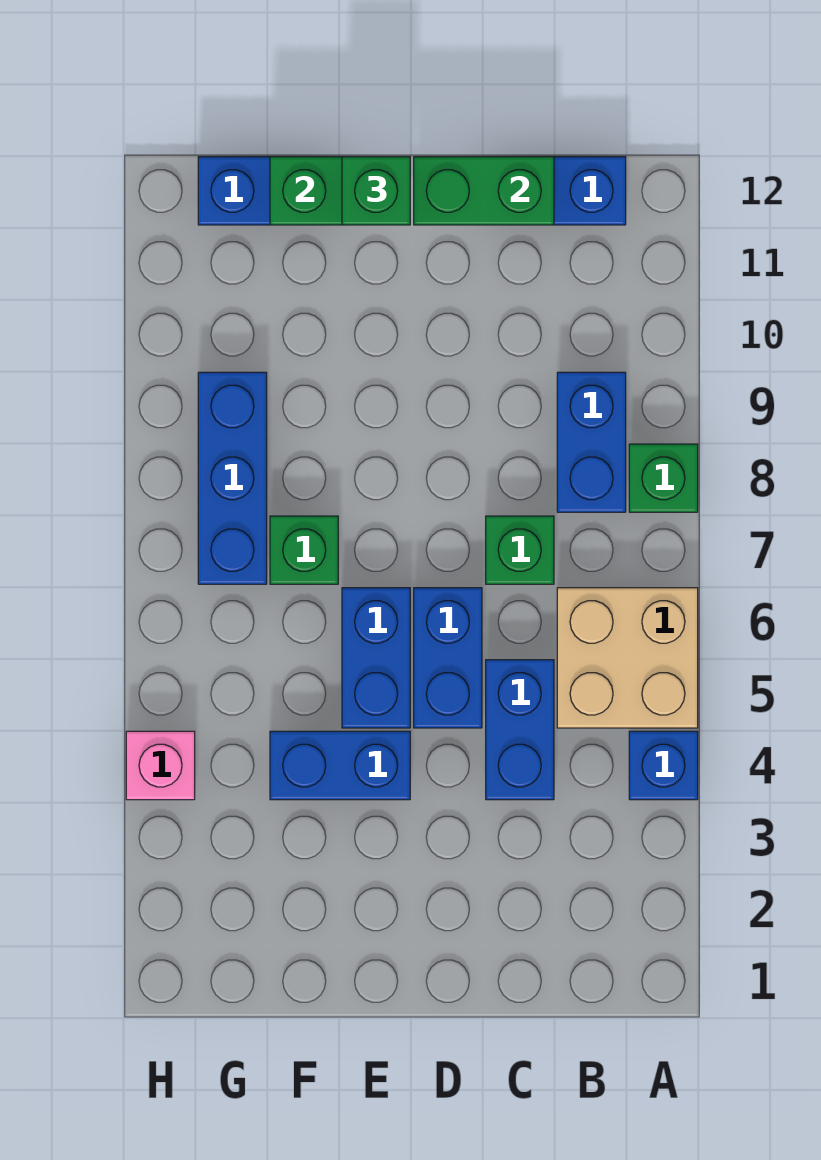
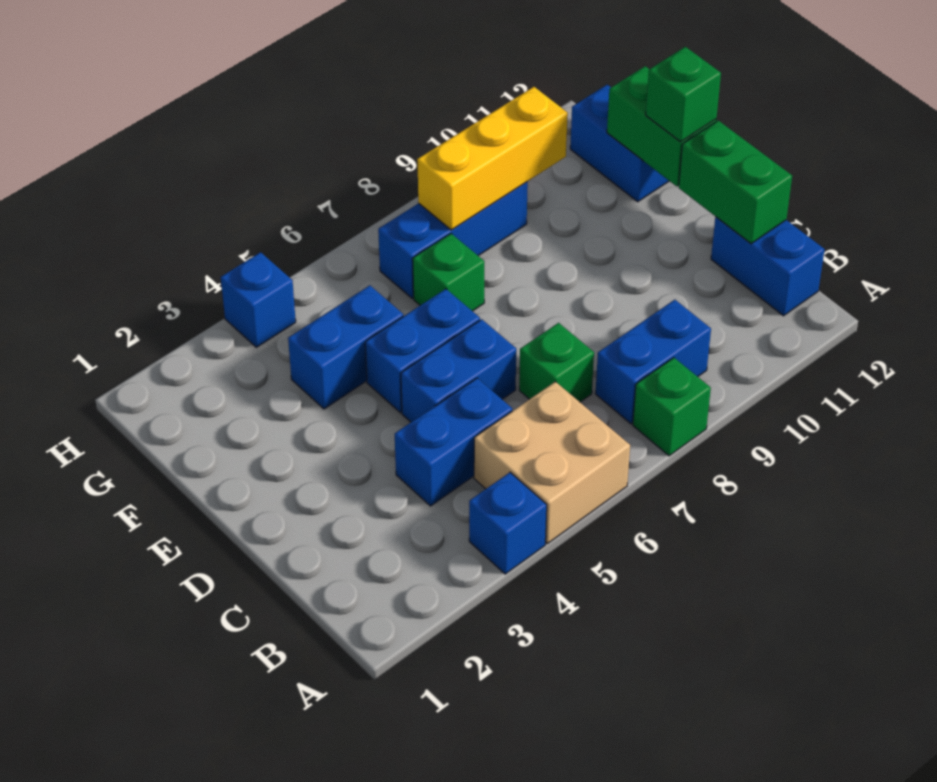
blue 1x2 brick [270,731,410,800] -> blue 1x2 brick turned to [288,285,403,409]
none -> yellow 1x3 brick [417,87,568,230]
pink 1x1 brick [126,731,195,800] -> blue 1x1 brick [221,252,296,347]

